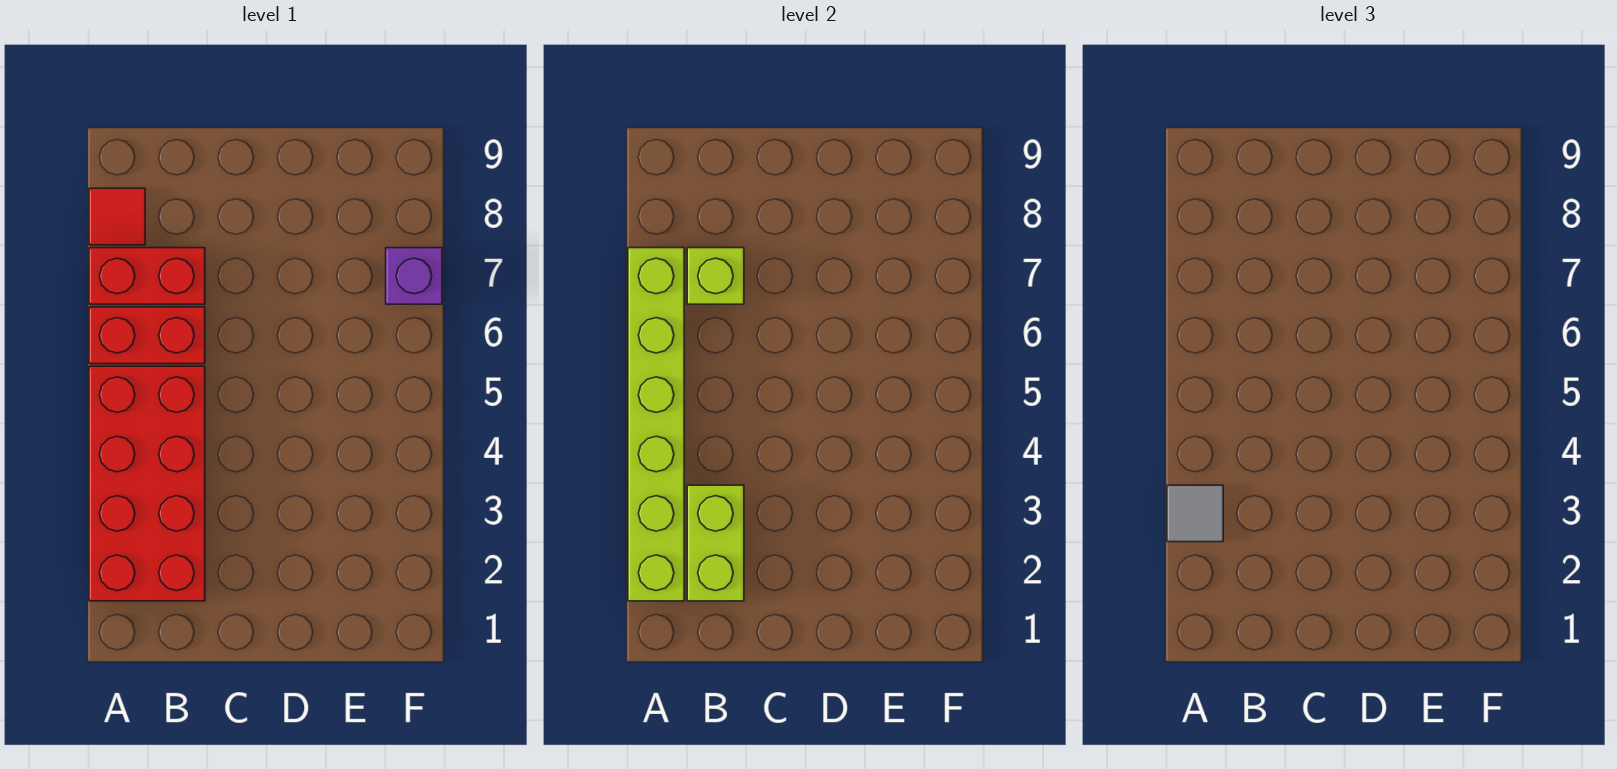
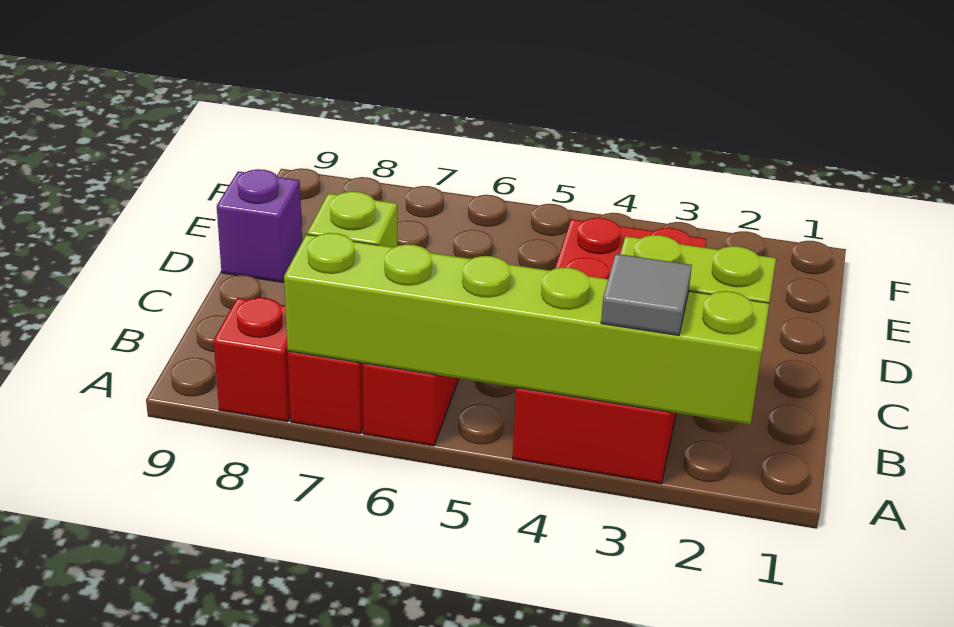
red 2x4 brick [89,366,205,601] -> red 2x4 brick turned to [513,218,706,484]
red 1x1 tile [89,188,145,245] -> red 1x1 brick [213,298,291,422]
purple 1x1 brick [386,248,442,304] -> purple 1x1 brick moved to [217,169,302,282]

